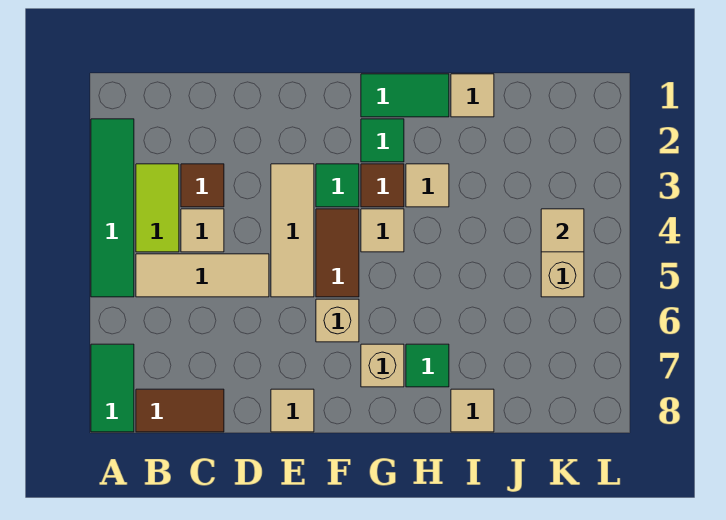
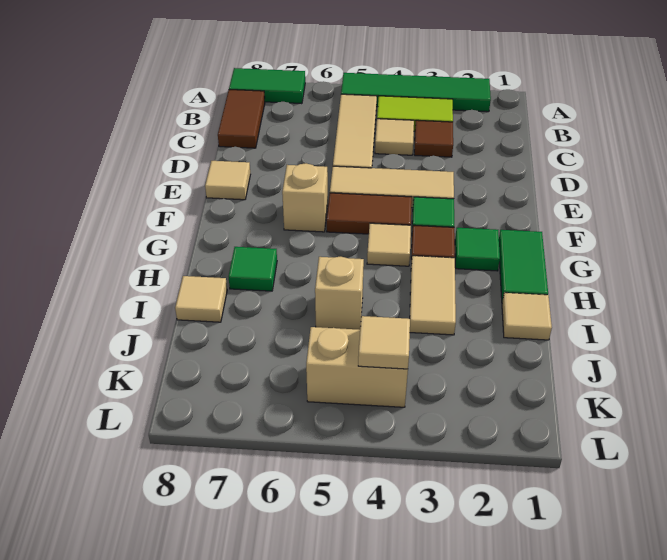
tan 1x1 brick [361,344,404,387] -> tan 1x1 brick moved to [315,257,364,330]
tan 1x1 tile [406,164,449,207] -> tan 1x2 tile [410,256,456,335]

